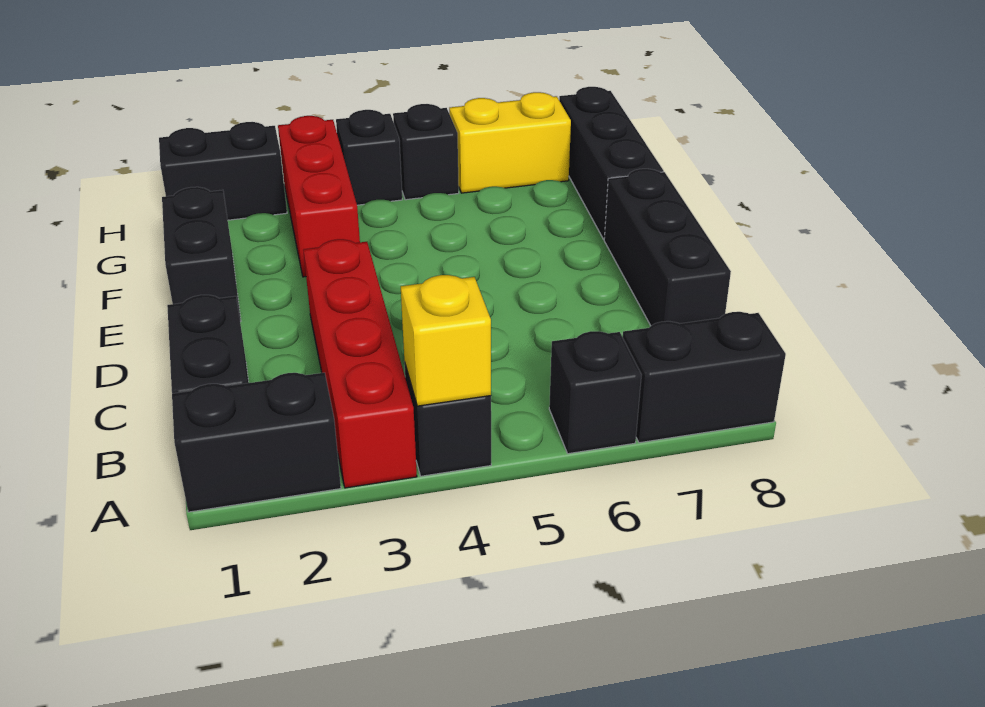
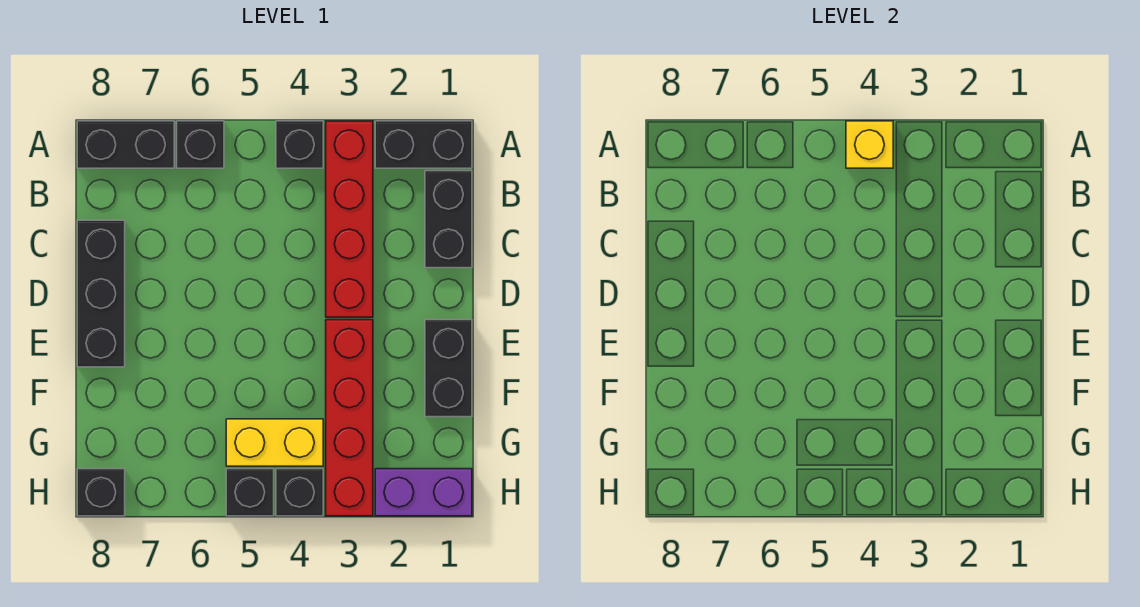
red 1x3 brick [278,116,360,277] -> red 1x4 brick [326,320,373,516]
black 1x3 brick [559,87,664,239] -> black 1x1 brick [77,469,125,516]
black 1x2 brick [159,122,287,220] -> purple 1x2 brick [375,469,472,516]
yellow 1x2 brick [449,92,571,193] -> yellow 1x2 brick moved to [226,419,323,466]

